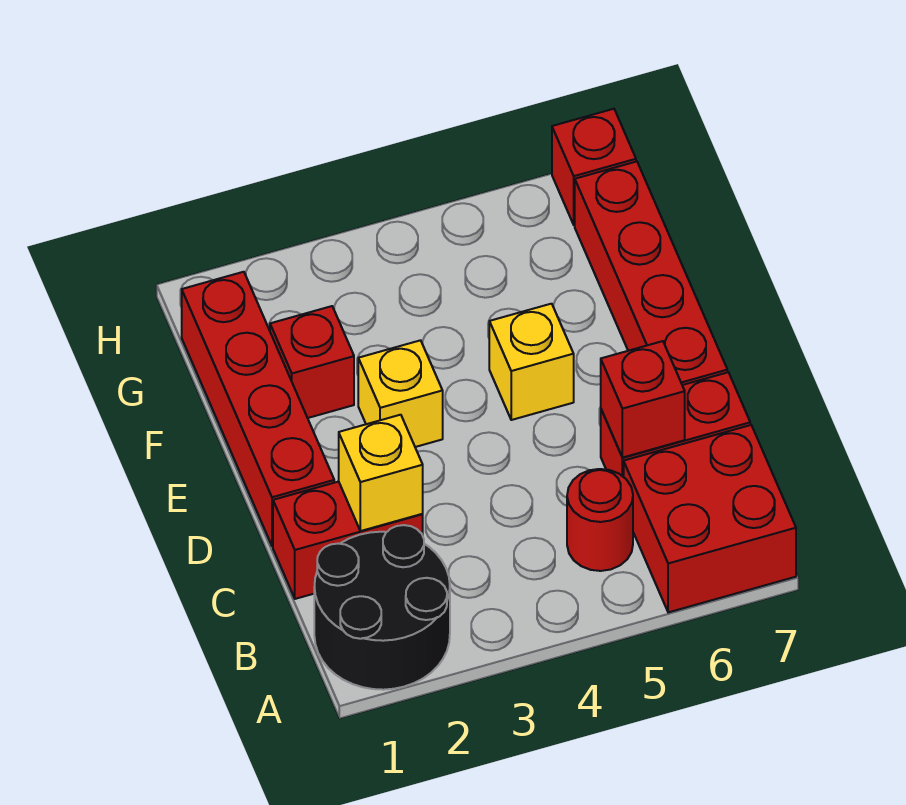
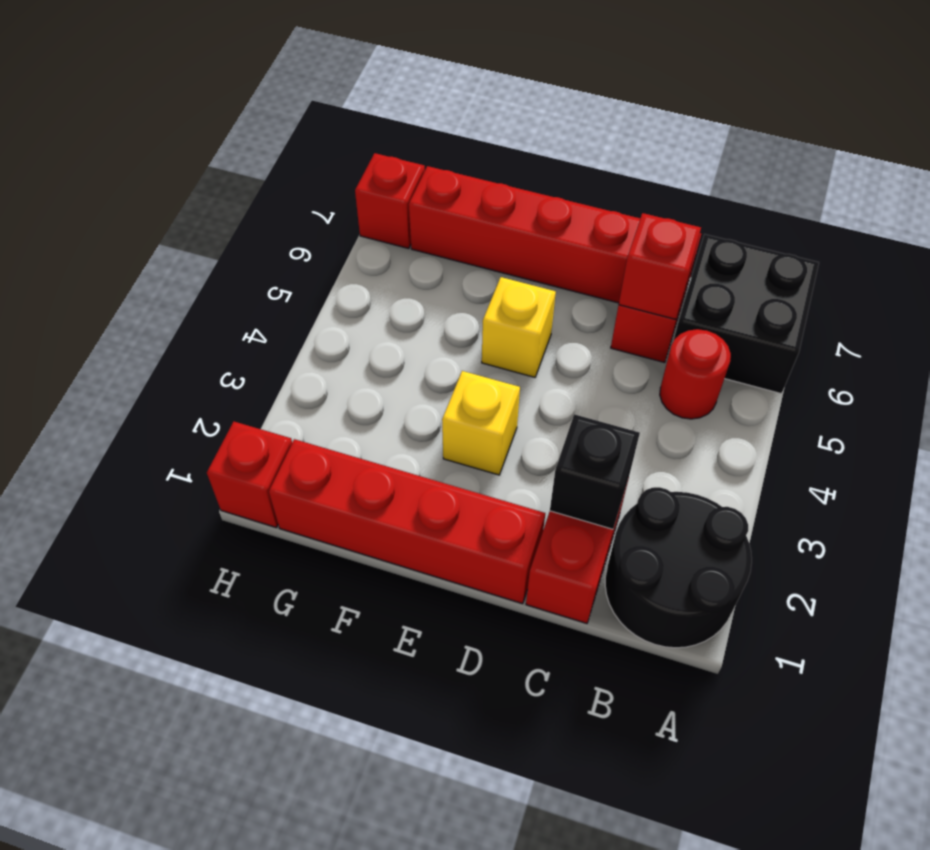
red 2x2 brick [624,425,796,612] -> black 2x2 brick [673,234,819,394]
yellow 1x1 brick [339,415,423,531] -> black 1x1 brick [550,414,640,529]
red 1x1 brick [270,306,354,418] -> red 1x1 brick moved to [207,422,292,528]

